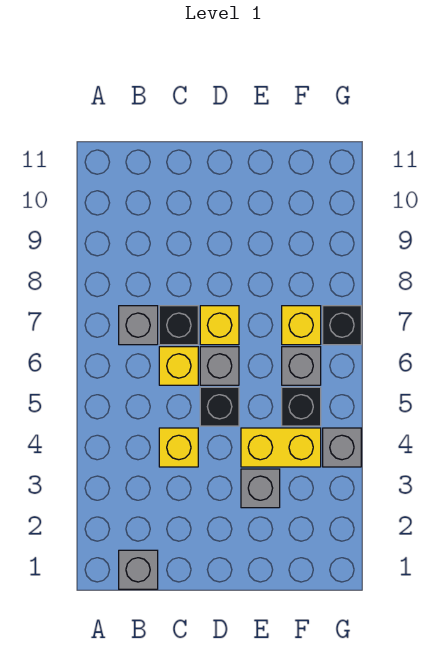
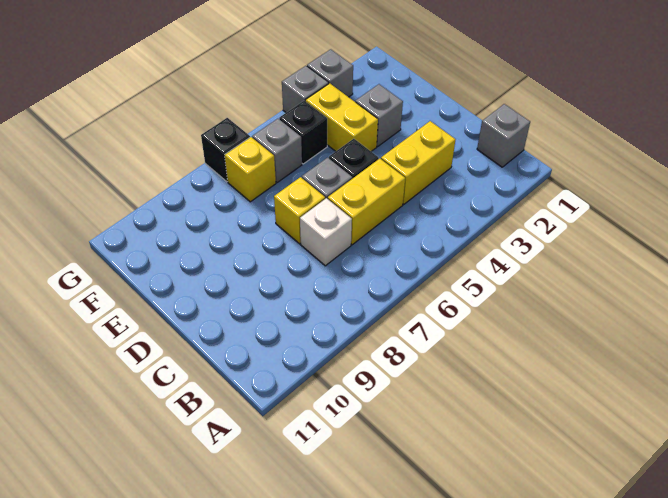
grey 1x1 brick [119,306,158,345] -> grey 1x1 brick moved to [307,49,353,97]
yellow 1x1 brick [159,428,198,467] -> yellow 1x2 brick [381,121,456,204]
yellow 1x1 brick [159,347,198,385] -> yellow 1x2 brick [328,159,405,245]
black 1x1 brick [159,306,198,345] -> white 1x1 brick [300,198,352,266]

